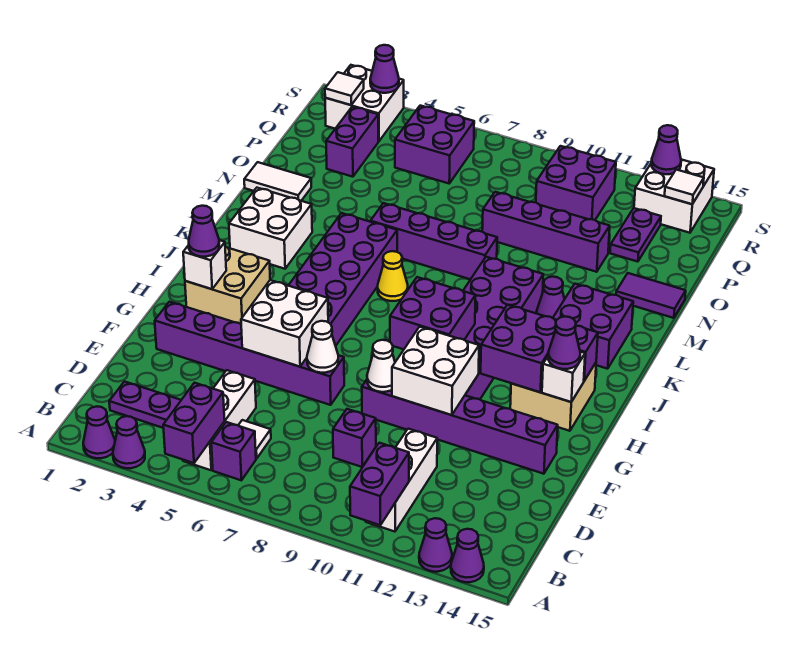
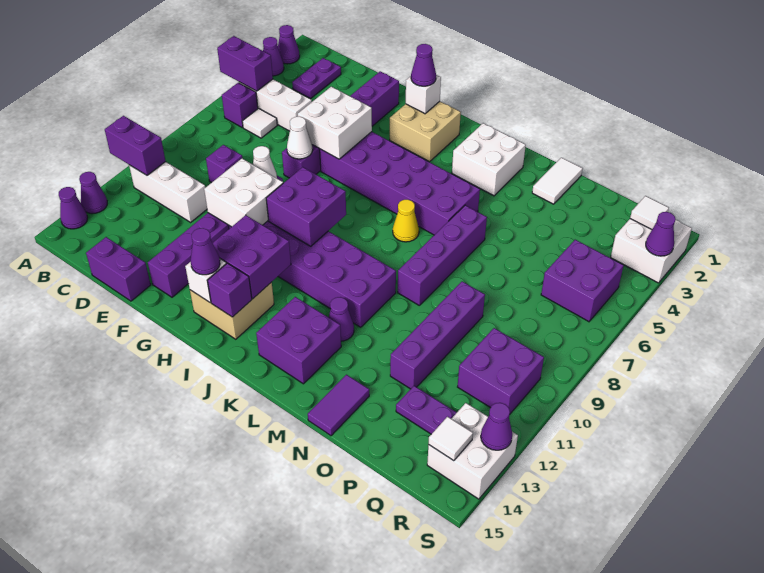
purple 1x2 brick [326,107,378,177] -> purple 1x2 brick moved to [86,237,151,301]

